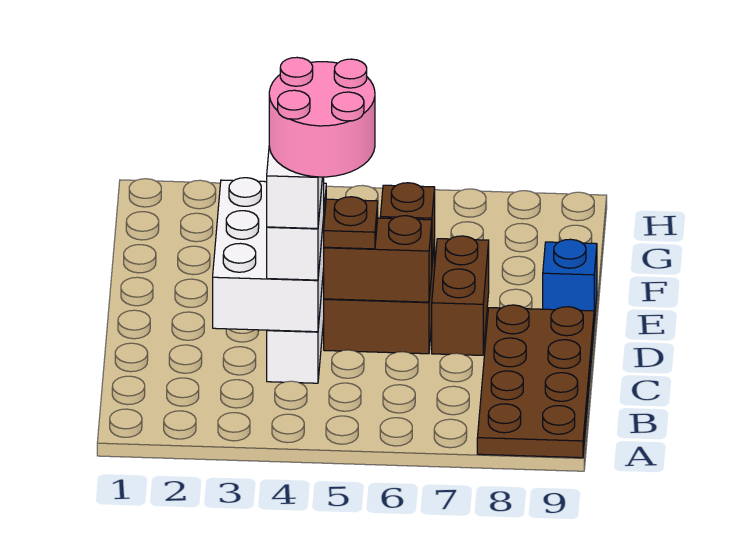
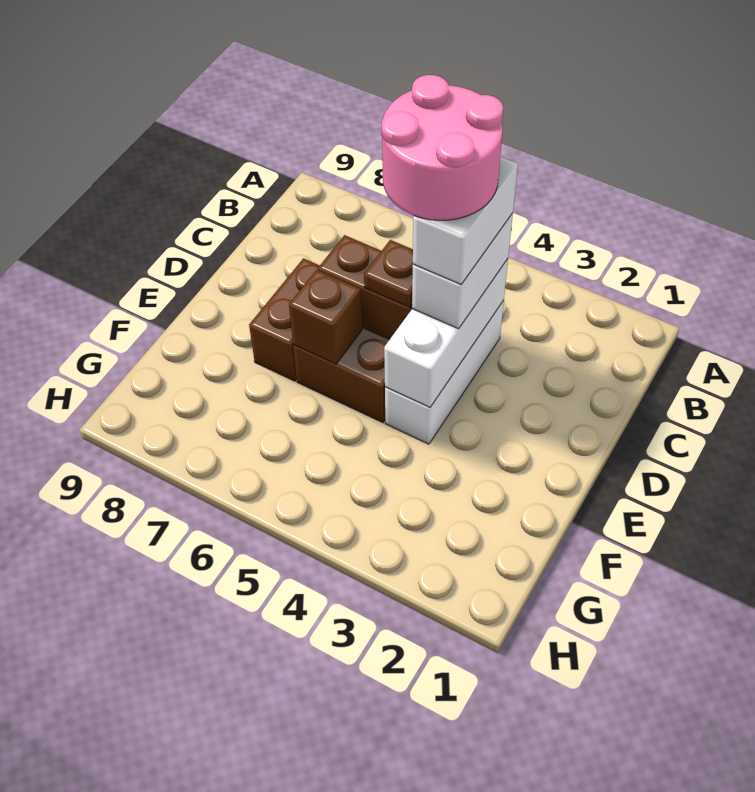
brown 2x4 plate [477,305,594,458] -> none
white 2x3 brick [213,178,326,332] -> white 1x3 brick [384,259,508,407]
blue 1x1 brick [543,239,597,323] -> none

